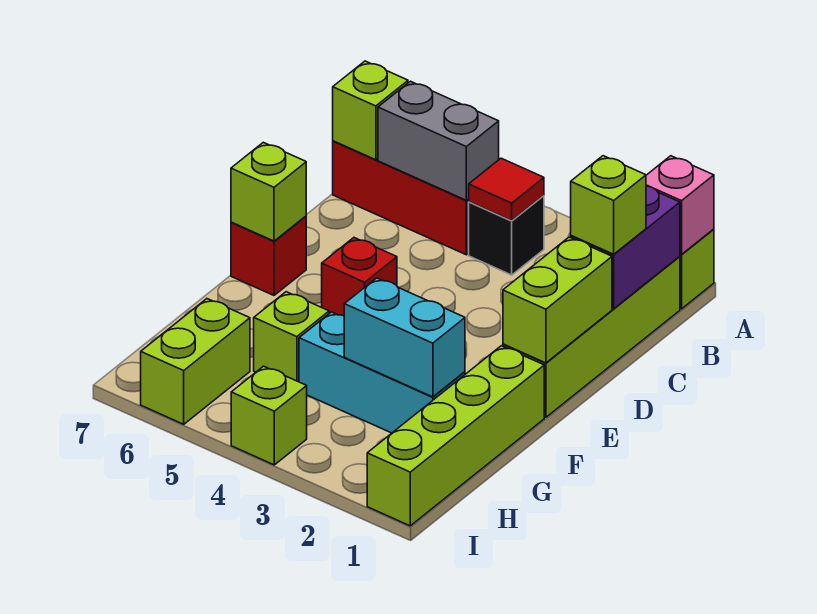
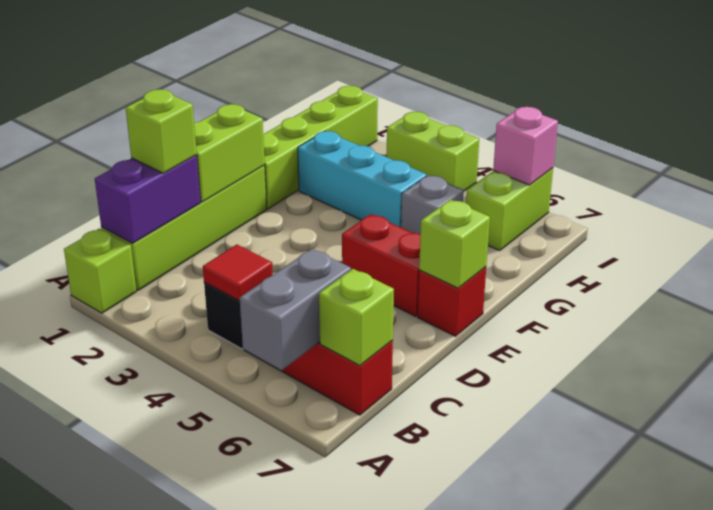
pink 1x1 brick [646,156,714,254] -> pink 1x1 brick moved to [493,107,558,185]
grey 1x2 brick [378,81,499,200] -> grey 1x2 brick turned to [239,249,351,370]
red 1x1 brick [322,238,397,316] -> red 1x2 brick [342,214,420,316]
cyan 1x2 brick [344,278,465,397] -> none
lime 1x1 brick [254,292,329,382] -> grey 1x1 brick [401,175,464,234]
lime 1x1 brick [231,366,307,465] -> lime 1x2 brick [387,112,479,191]

